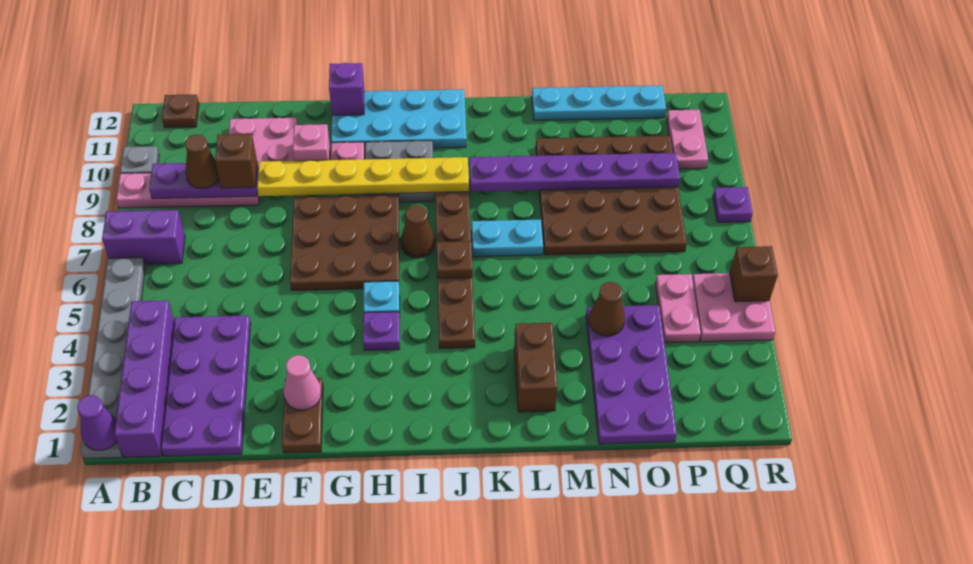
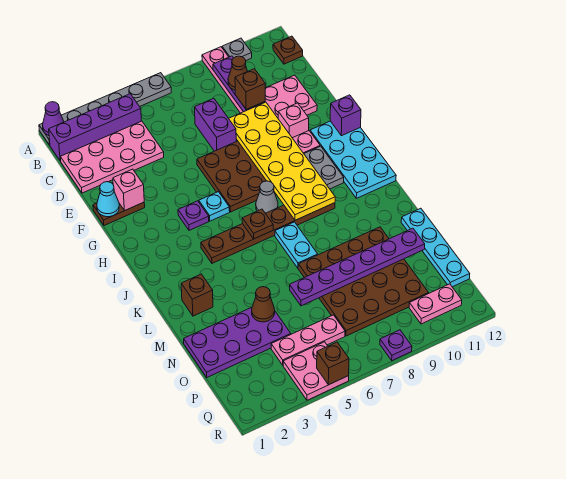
purple 1x2 brick [102,210,185,264] -> purple 1x2 brick moved to [195,98,236,151]
purple 2x4 plate [161,315,251,456] -> pink 2x4 plate [60,121,164,193]
yellow 1x6 plate [257,157,469,196] -> yellow 2x6 plate [229,102,335,220]
none -> cyan 1x1 cone [97,182,119,217]
pink 1x1 cone [284,355,322,410] -> pink 1x1 brick [113,169,144,211]
brown 1x1 cone [401,205,435,258] -> grey 1x1 cone [256,181,278,213]
purple 1x6 plate [469,153,680,192] -> purple 1x6 plate turned to [290,228,425,306]
brown 1x2 brick [514,323,558,412] -> brown 1x1 brick [181,274,213,316]
pink 1x2 plate [655,274,701,343] -> pink 1x3 plate [271,315,345,365]

